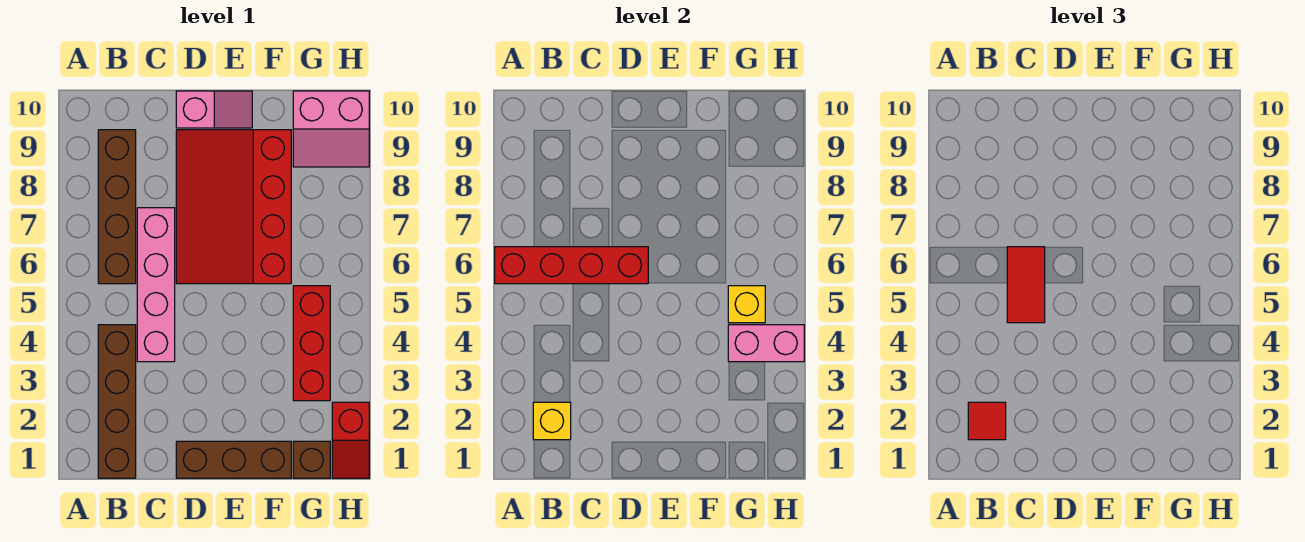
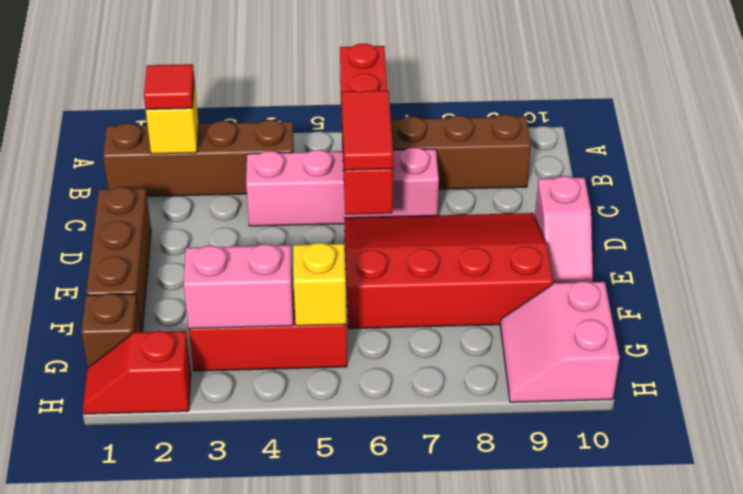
red 1x2 tile [1007,247,1045,323] -> red 1x2 tile turned to [342,90,393,170]
pink 1x2 brick [728,325,804,362] -> pink 1x2 brick turned to [184,244,293,329]

